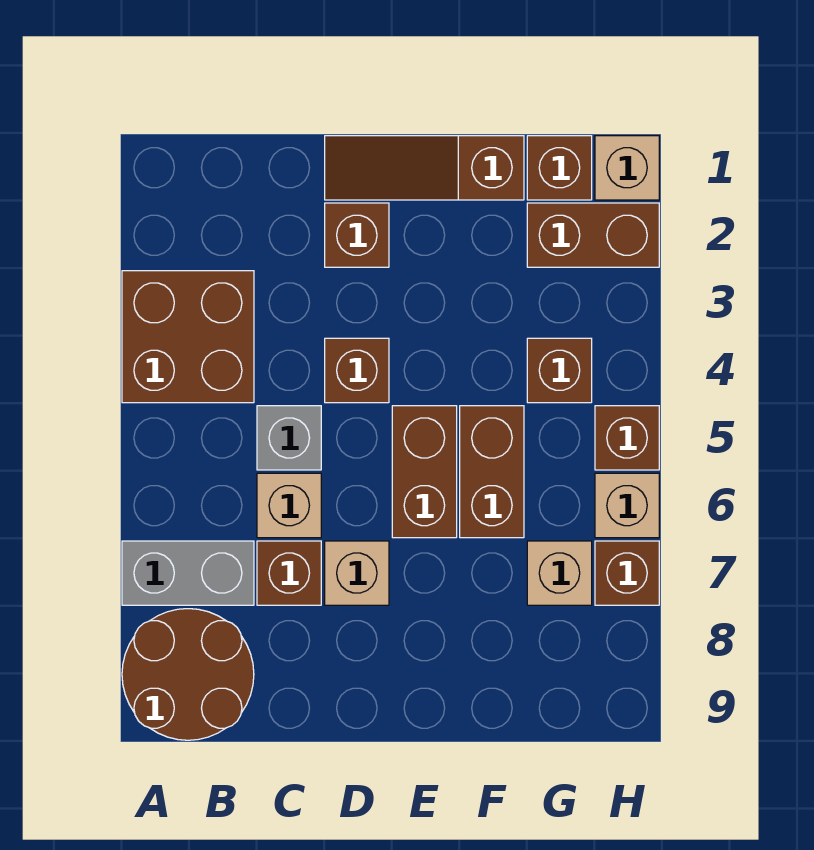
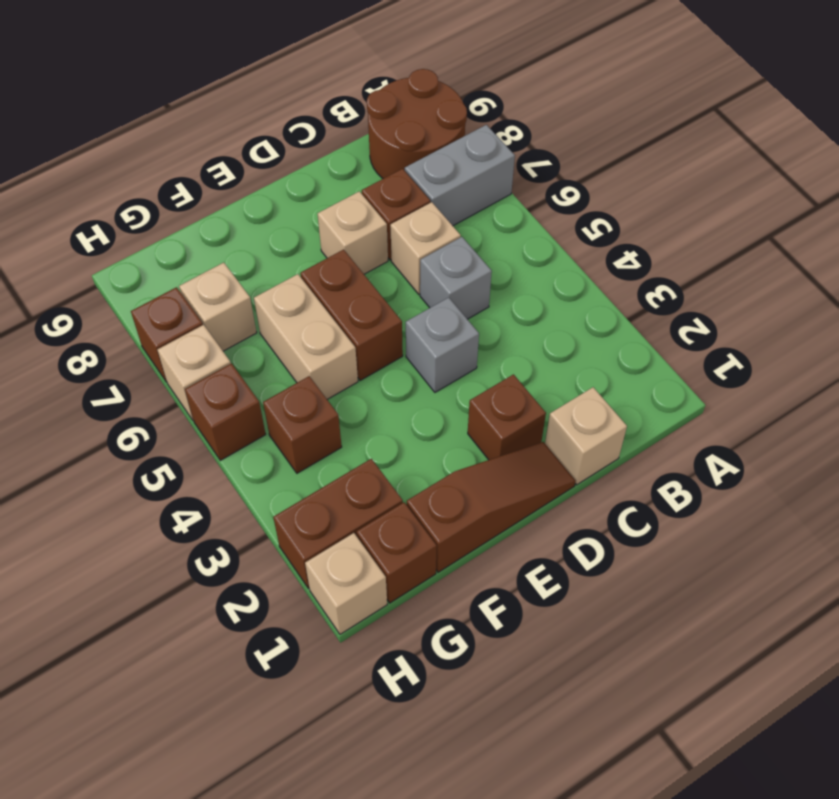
brown 2x2 brick [122,271,254,403] -> none
none -> tan 1x1 brick [545,387,627,485]
brown 1x1 brick [325,338,389,403] -> grey 1x1 brick [406,297,479,392]
brown 1x2 brick [460,406,524,538] -> tan 1x2 brick [254,274,358,399]

